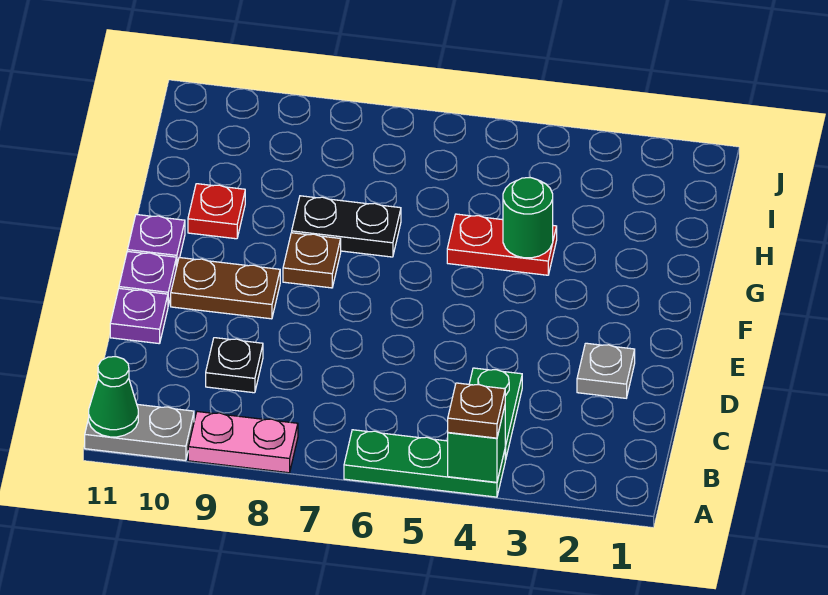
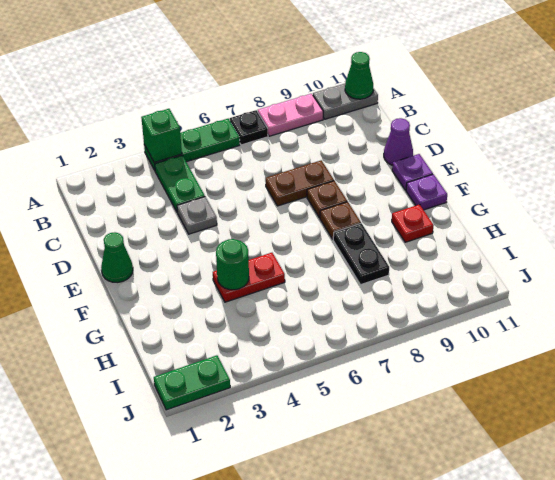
brown 1x1 plate [448,383,505,438] -> brown 1x1 plate moved to [307,181,347,218]
black 1x1 plate [206,338,263,393] -> black 1x1 plate moved to [230,110,268,145]
grey 1x1 plate [577,343,635,398] -> grey 1x1 plate moved to [177,197,217,234]
purple 1x1 plate [110,288,168,344] -> purple 1x1 cone [384,118,413,165]
none -> green 1x1 cone [101,232,133,282]
brown 1x2 plate [171,257,280,319] -> brown 1x2 plate moved to [265,160,334,206]
black 1x2 plate [292,196,401,257] -> black 1x2 plate turned to [333,223,389,285]
none -> green 1x2 plate [154,355,230,410]

